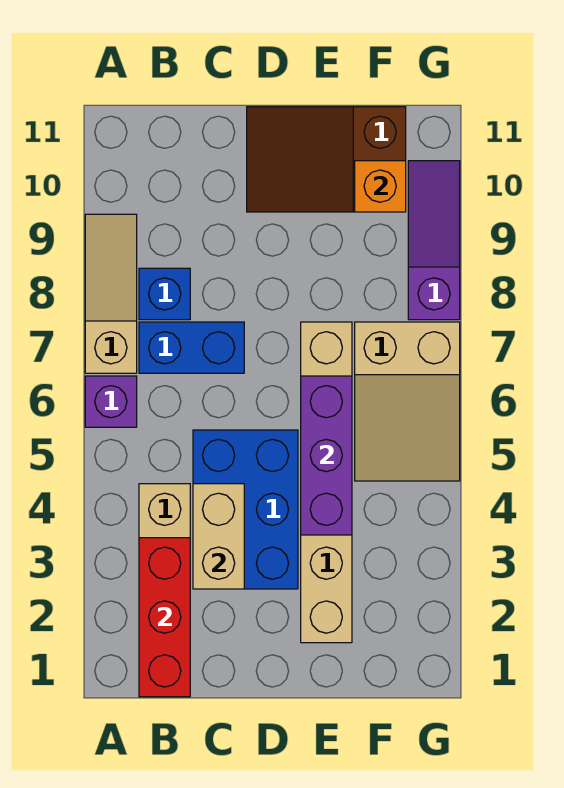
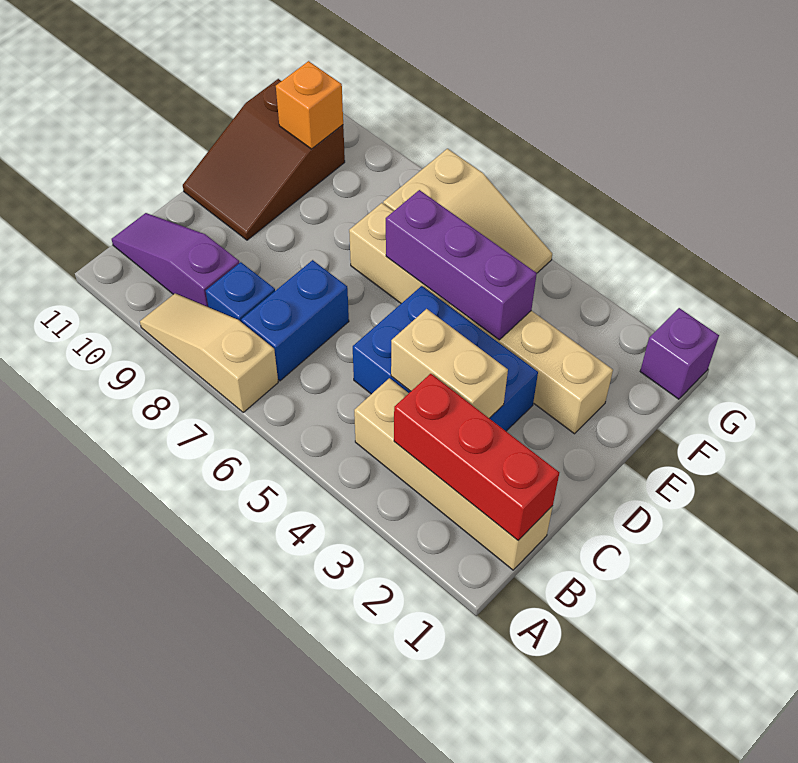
purple 1x1 brick [85,376,137,427] -> purple 1x1 brick moved to [640,308,719,399]
purple 1x3 slope [408,161,460,320] -> purple 1x3 slope moved to [112,213,239,307]

